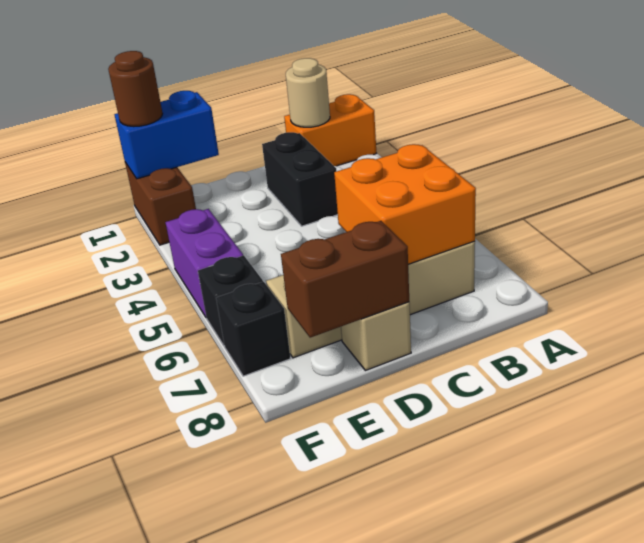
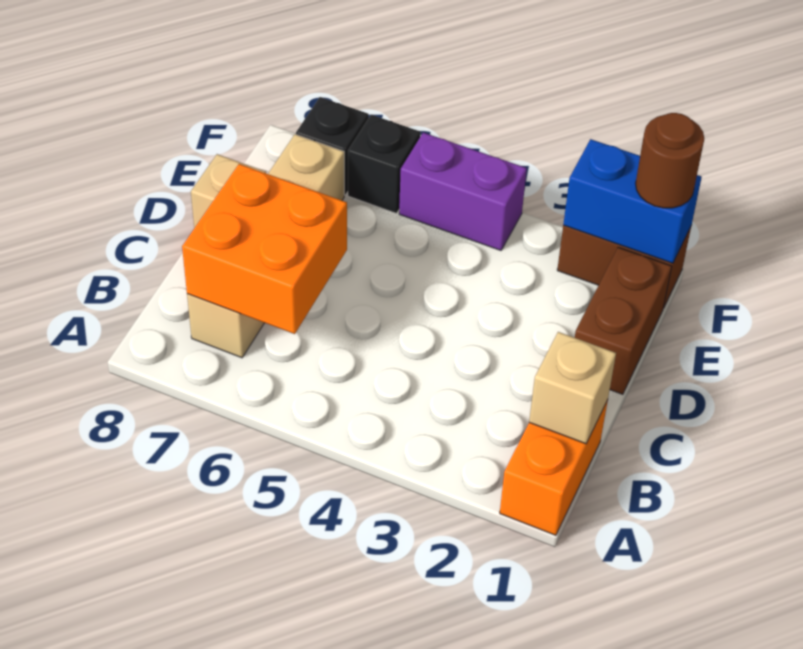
tan 1x1 round brick [286,58,330,127] -> tan 1x1 brick [529,332,616,444]
black 1x2 brick [262,132,338,226] -> none
brown 1x2 brick [281,221,409,338] -> brown 1x2 brick moved to [575,247,672,394]
blue 1x2 brick [114,91,219,179] -> blue 1x2 brick turned to [563,139,702,263]

